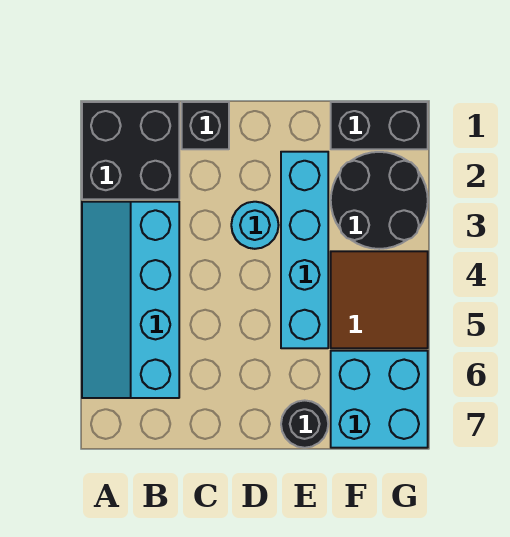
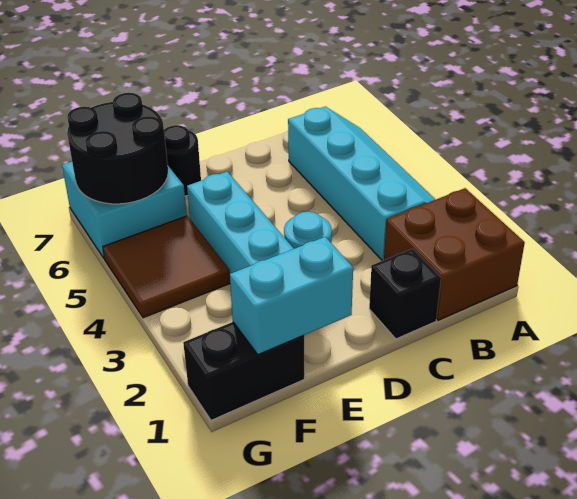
black 2x2 brick [82,102,179,199] -> brown 2x2 brick [384,188,525,320]
none -> cyan 1x2 brick [230,237,353,354]
black 2x2 round brick [331,152,428,249] -> black 2x2 round brick moved to [67,93,168,204]

